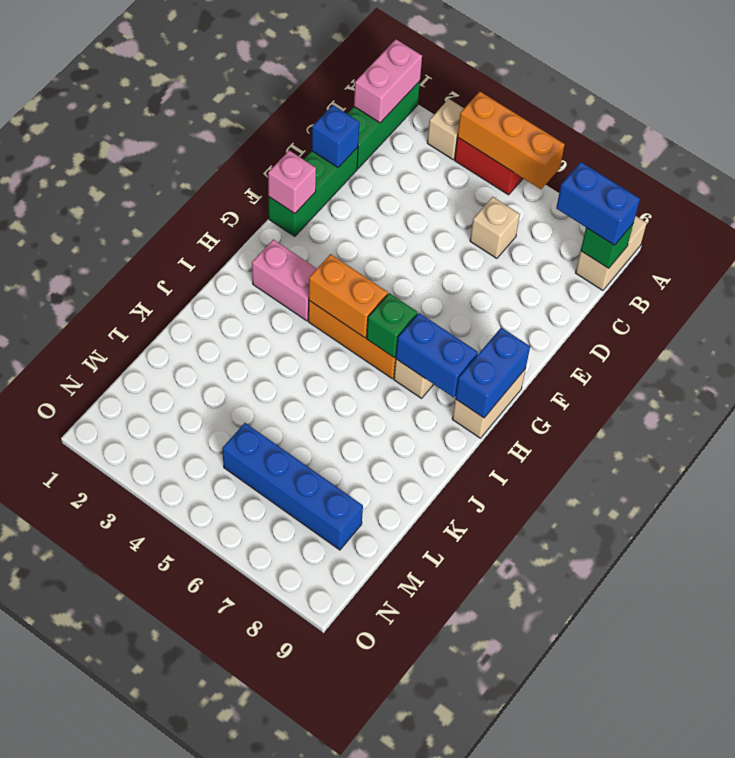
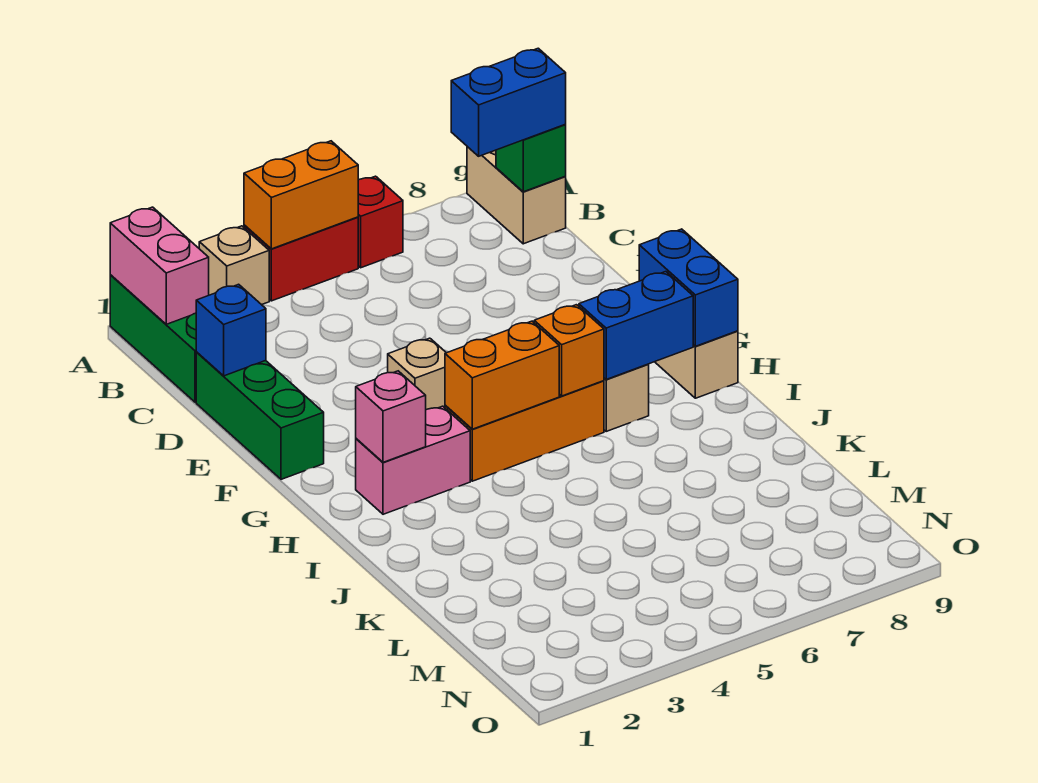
orange 1x3 brick [457,92,565,189] -> orange 1x2 brick [244,141,358,249]
none -> red 1x1 brick [358,176,403,268]
tan 1x1 brick [470,197,520,258] -> tan 1x1 brick moved to [388,338,446,410]
pink 1x1 brick [268,150,316,213] -> pink 1x1 brick moved to [356,371,426,462]
green 1x1 brick [367,293,418,358] -> orange 1x1 brick [534,305,604,396]
blue 1x4 brick [222,423,363,550] -> none

